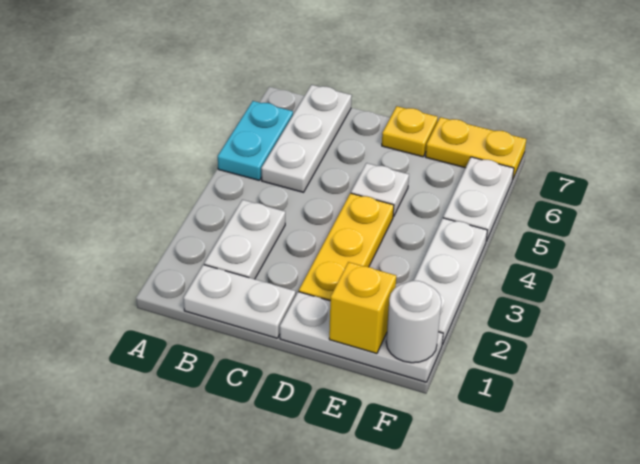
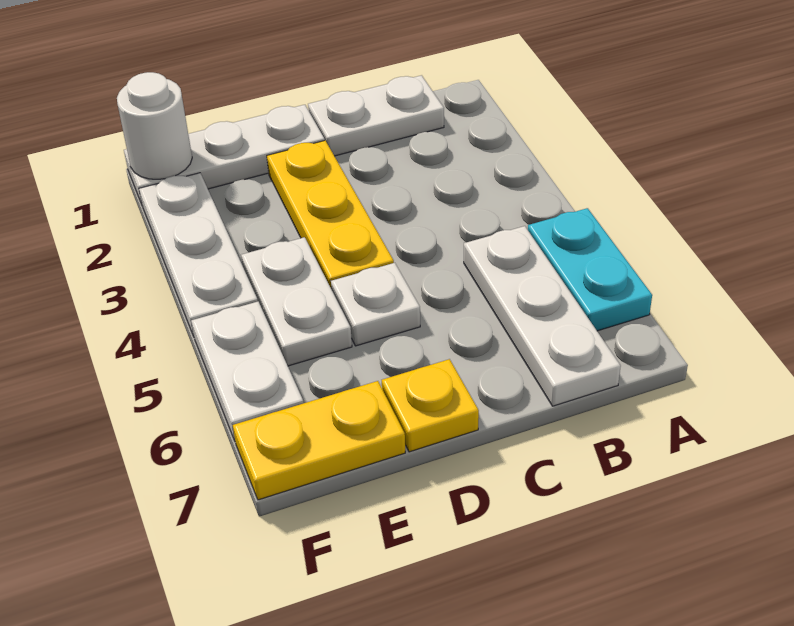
white 1x2 plate [204,200,285,279] -> white 1x2 plate moved to [241,237,352,366]
yellow 1x1 brick [329,262,396,354] -> none

